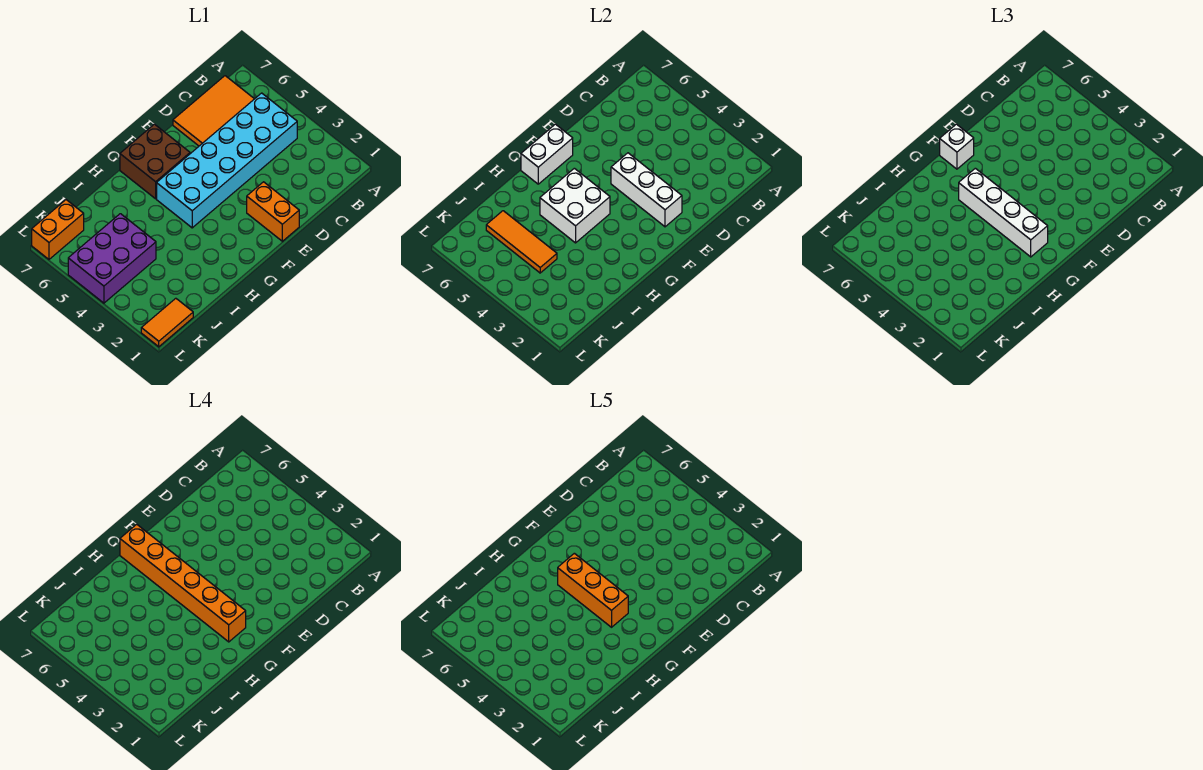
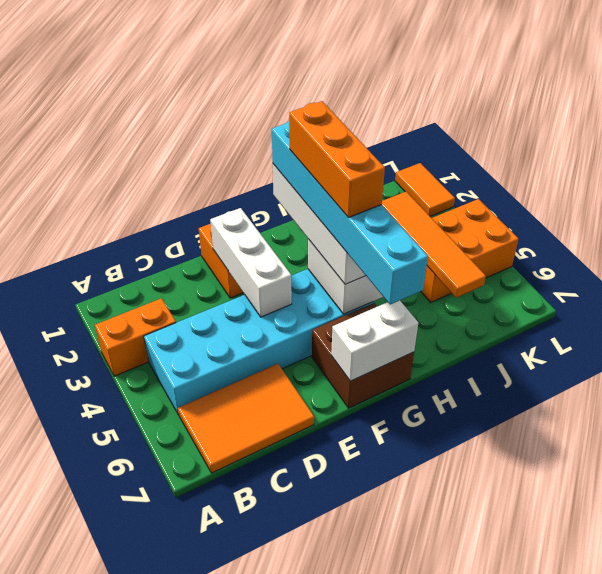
white 1x1 brick [940,124,974,169] -> none
orange 1x6 brick [120,524,246,642] -> cyan 1x6 brick [272,121,428,305]
purple 2x3 brick [68,214,156,303] -> orange 2x3 brick [421,199,519,302]
orange 1x3 tile [486,211,557,273] -> orange 1x4 tile [382,192,486,298]
orange 1x2 tile [141,298,193,347] -> orange 1x2 tile turned to [395,163,455,216]
orange 1x2 brick [32,200,84,259] -> orange 1x2 brick moved to [95,298,176,376]

